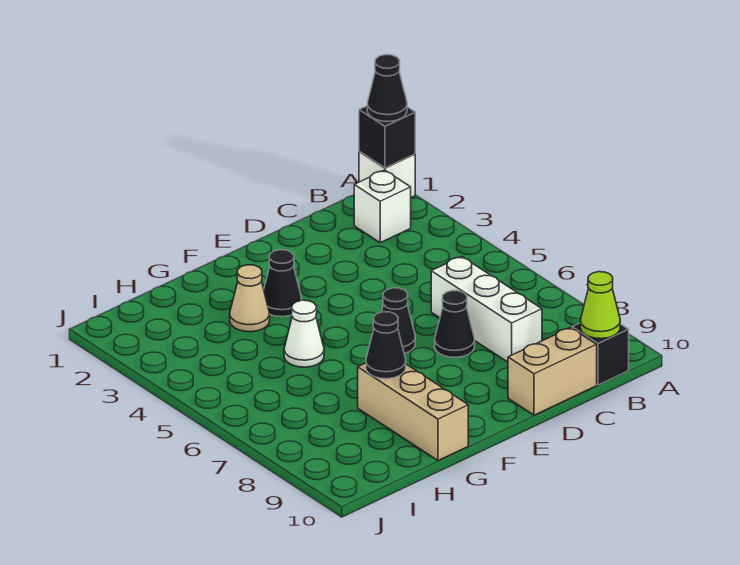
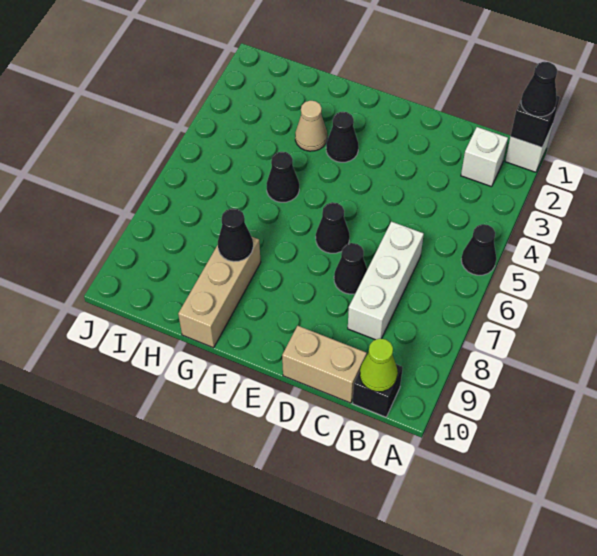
none -> black 1x1 cone [461,224,496,275]
white 1x1 cone [284,300,324,367] -> black 1x1 cone [266,152,299,202]

